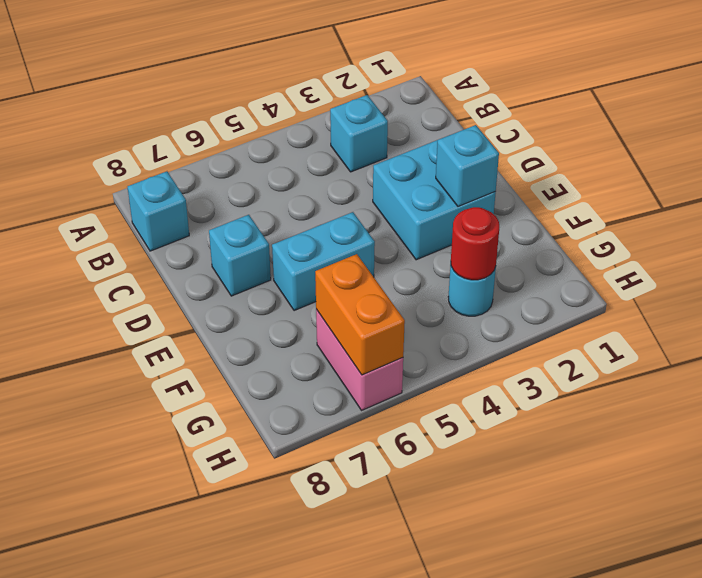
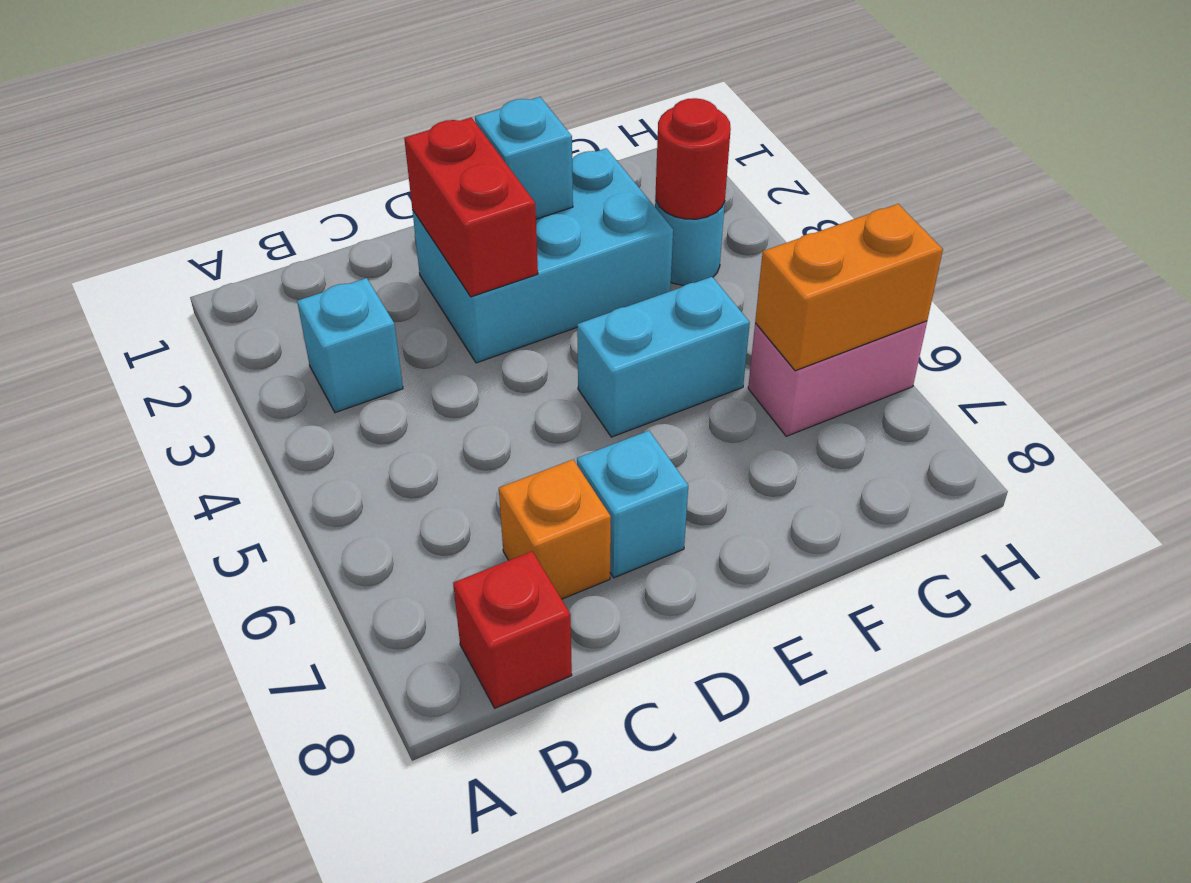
cyan 1x1 brick [128,171,189,251] -> red 1x1 brick [453,551,572,708]
none -> orange 1x1 brick [499,460,611,599]
cyan 2x2 brick [373,140,496,260] -> cyan 2x3 brick [412,148,673,363]
none -> red 1x2 brick [404,117,538,297]
cyan 1x2 brick [272,212,375,311] -> cyan 1x2 brick turned to [577,277,750,437]

